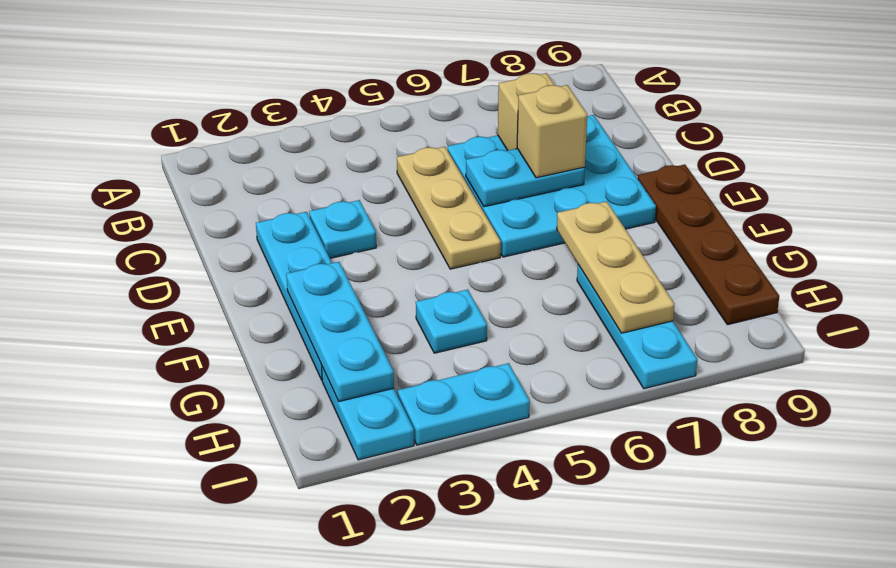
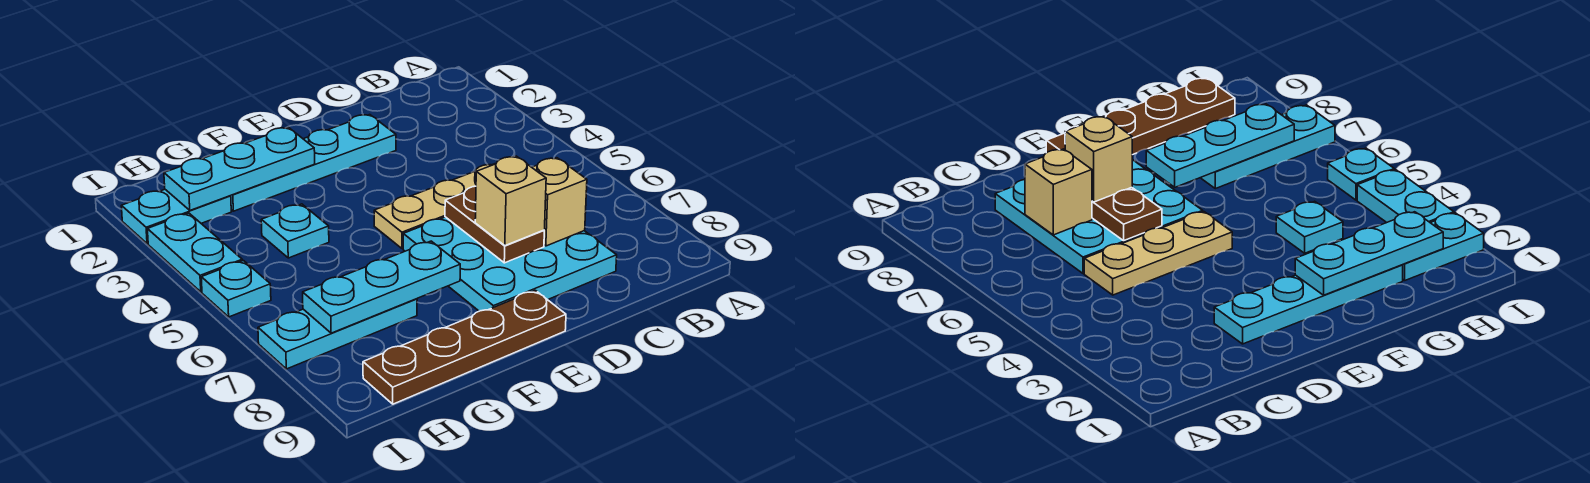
cyan 1x1 plate [309,200,376,258] -> cyan 1x1 plate moved to [201,261,271,317]
cyan 1x2 plate [466,149,585,207] -> brown 1x2 plate [445,186,544,263]
tan 1x3 plate [557,202,674,333] -> cyan 1x3 plate [303,241,460,333]

